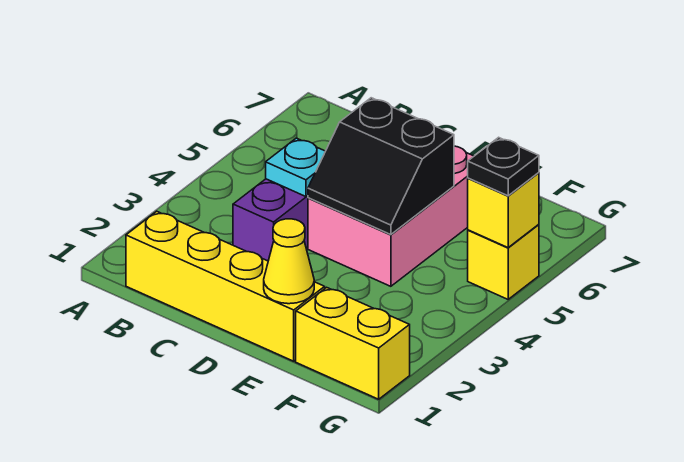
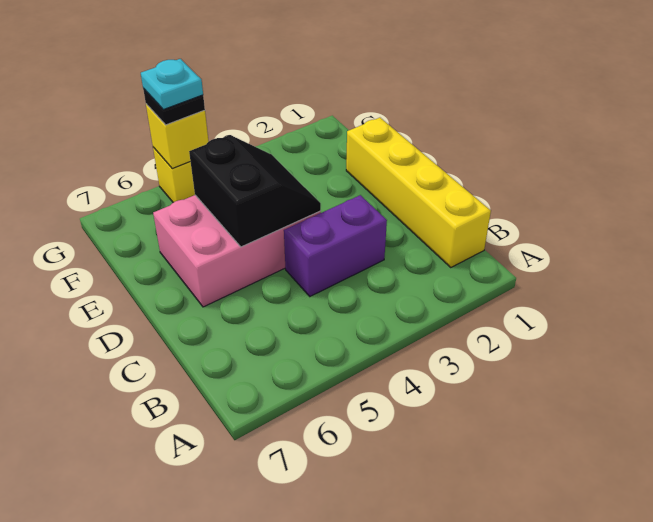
cyan 1x1 plate [266,138,325,197] -> cyan 1x1 plate moved to [141,59,203,109]
yellow 1x1 cone [264,219,314,304] -> none
yellow 1x2 brick [296,287,410,399] -> none

